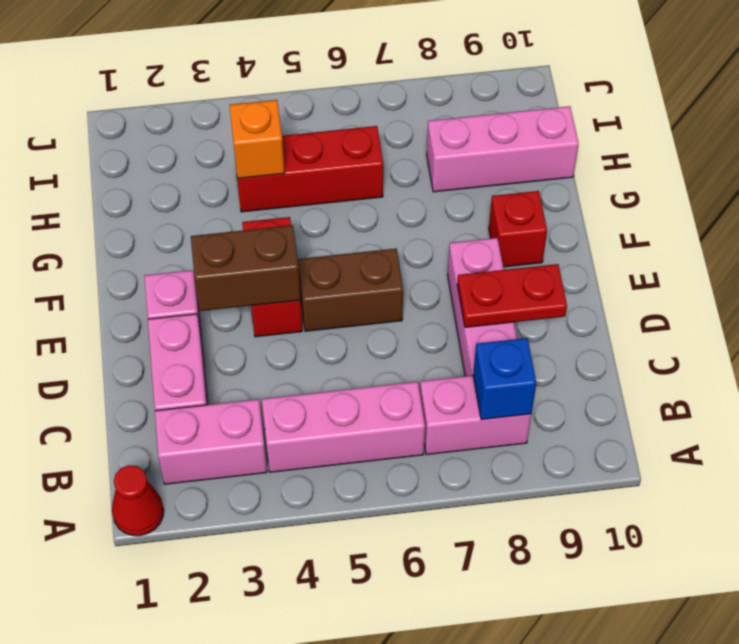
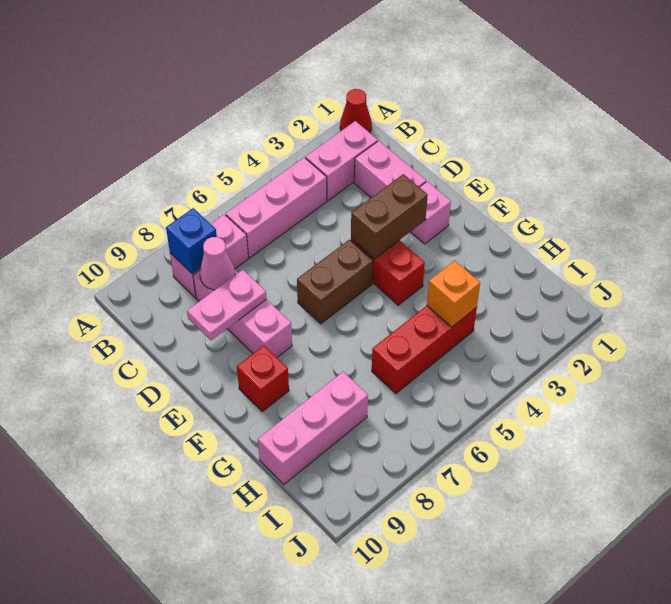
none -> pink 1x1 cone [200,237,235,290]
red 1x2 plate [457,264,567,327] -> pink 1x2 plate [187,270,267,340]

